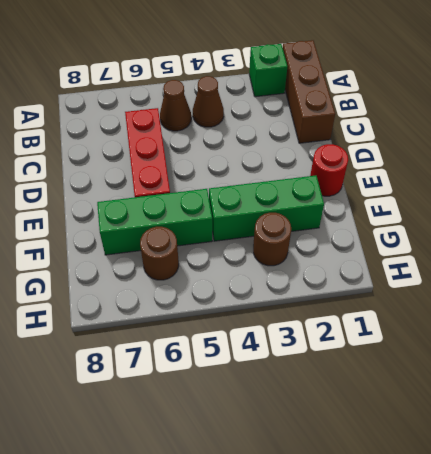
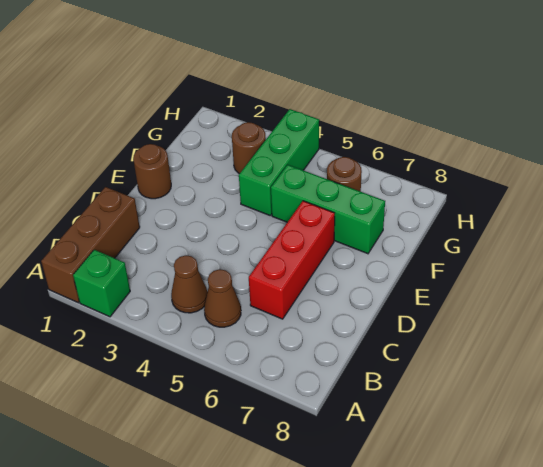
red 1x1 round brick [310,144,348,196] -> brown 1x1 round brick [133,144,171,199]
green 1x3 brick [209,175,324,241] -> green 1x3 brick turned to [239,109,319,215]

